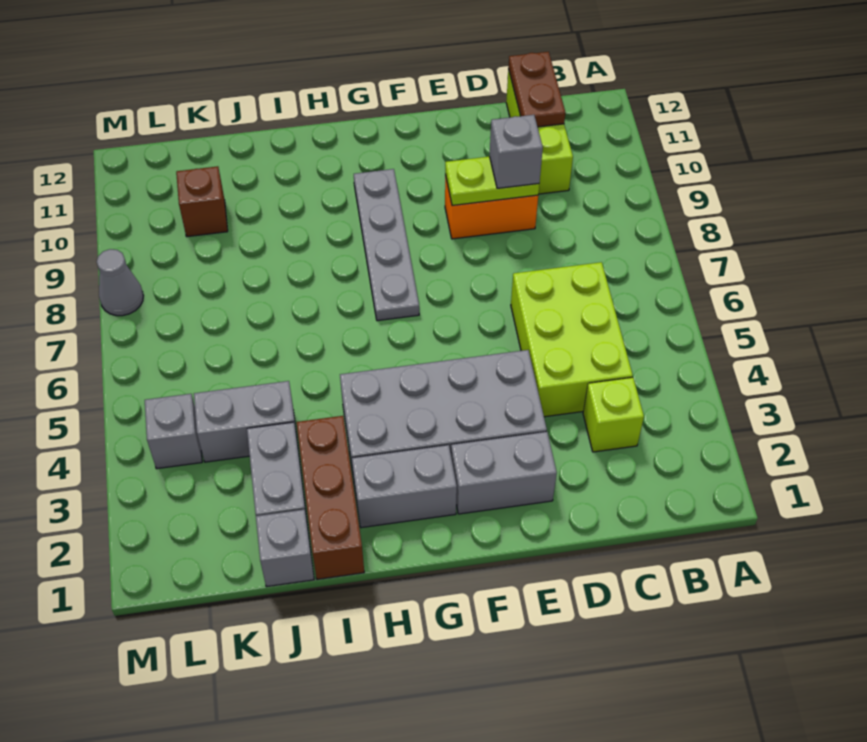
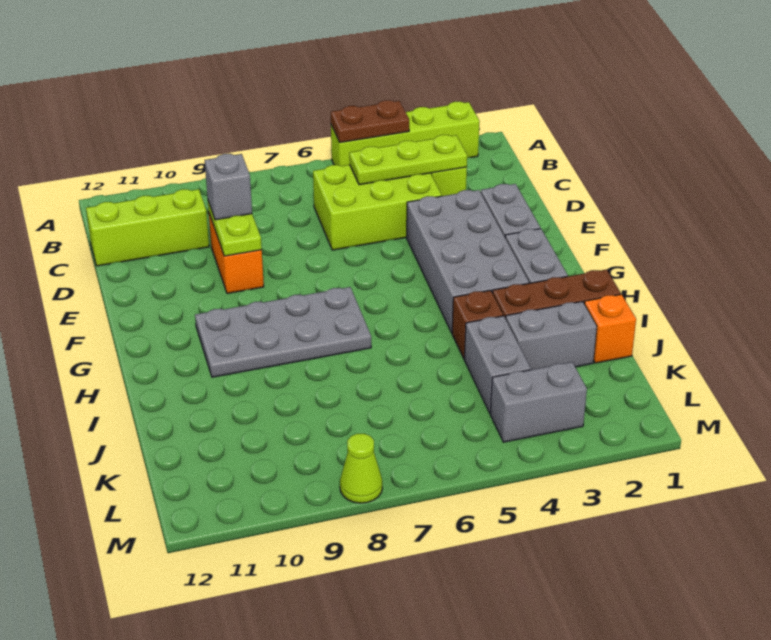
none -> lime 1x4 brick [331,102,479,166]
none -> lime 1x3 plate [349,135,467,185]
brown 1x2 plate [508,52,565,127] -> brown 1x2 plate moved to [331,100,409,142]
grey 1x4 plate [354,169,419,321] -> grey 2x4 plate [195,287,371,377]
grey 1x1 brick [256,509,314,587] -> orange 1x1 brick [584,294,636,363]
brown 1x1 brick [176,166,228,237] -> brown 1x1 brick moved to [452,290,503,359]
grey 1x1 brick [145,394,202,469] -> grey 1x2 brick [490,362,587,442]
grey 1x1 cone [97,249,143,316] -> lime 1x1 cone [340,434,382,503]

